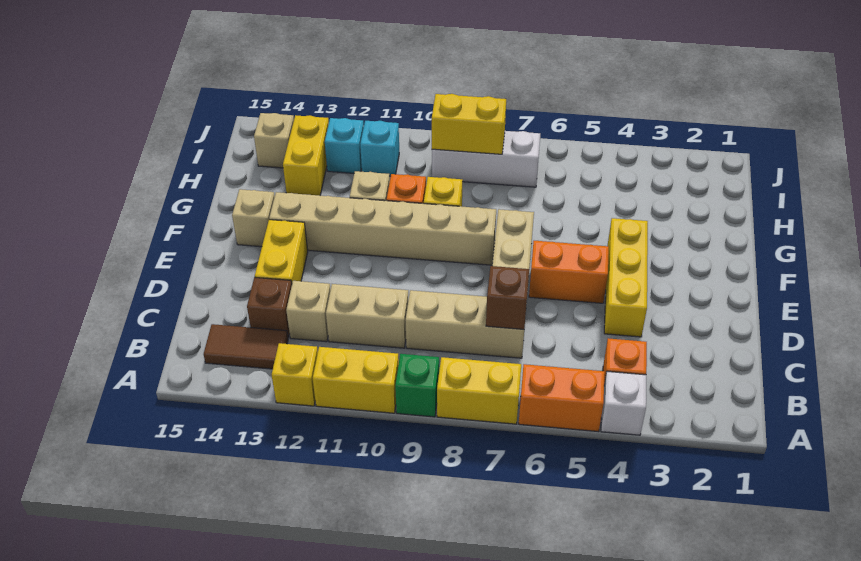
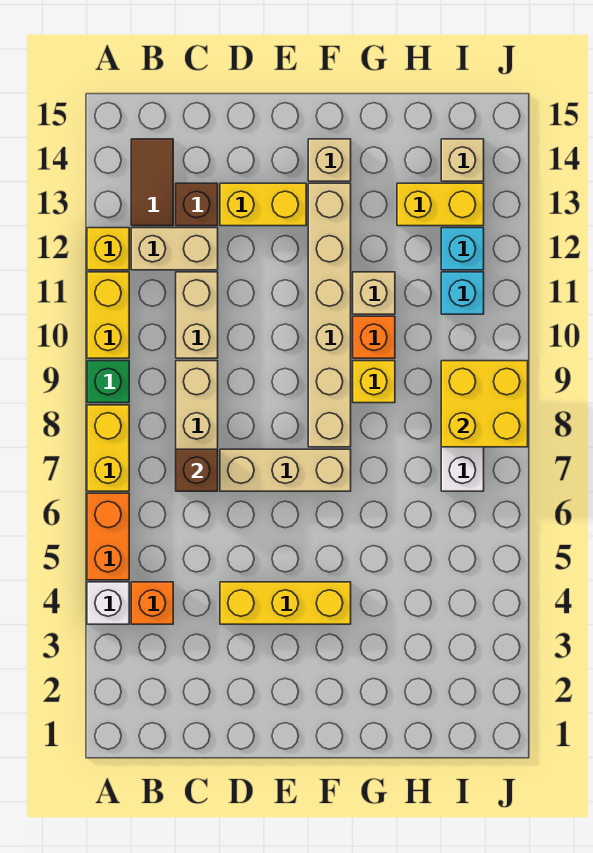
tan 1x1 brick [286,281,331,342] -> tan 1x2 brick [131,228,218,270]
orange 1x2 brick [529,241,609,303] -> none
yellow 1x2 brick [432,94,506,154] -> yellow 2x2 brick [441,361,528,447]

